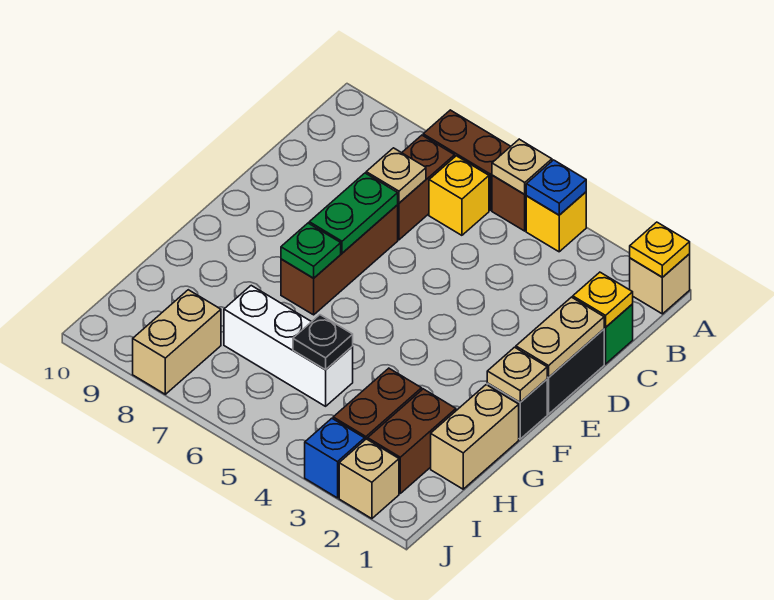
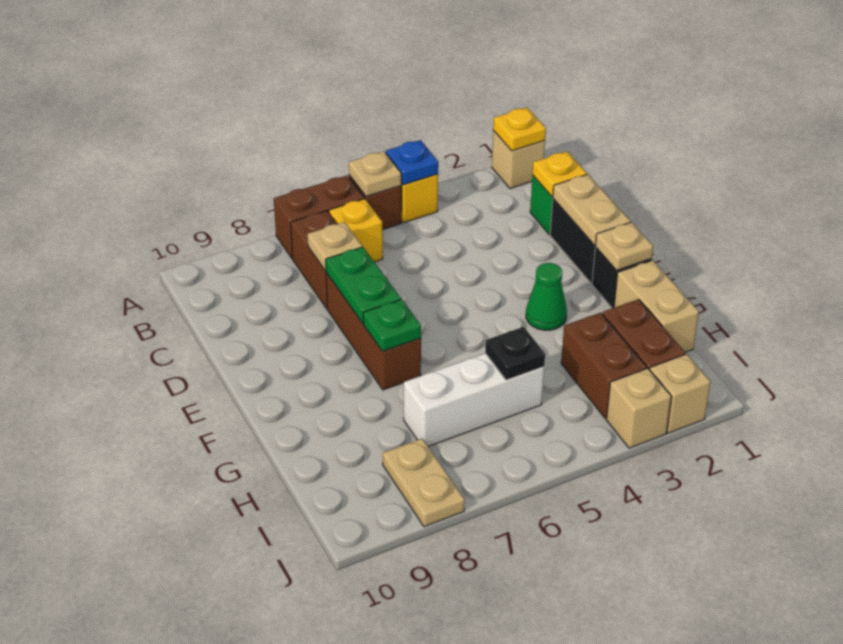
none -> green 1x1 cone [526,263,567,330]
tan 1x2 brick [133,290,221,394] -> tan 1x2 plate [383,439,465,527]
blue 1x1 brick [305,418,365,498] -> tan 1x1 brick [607,368,671,448]

